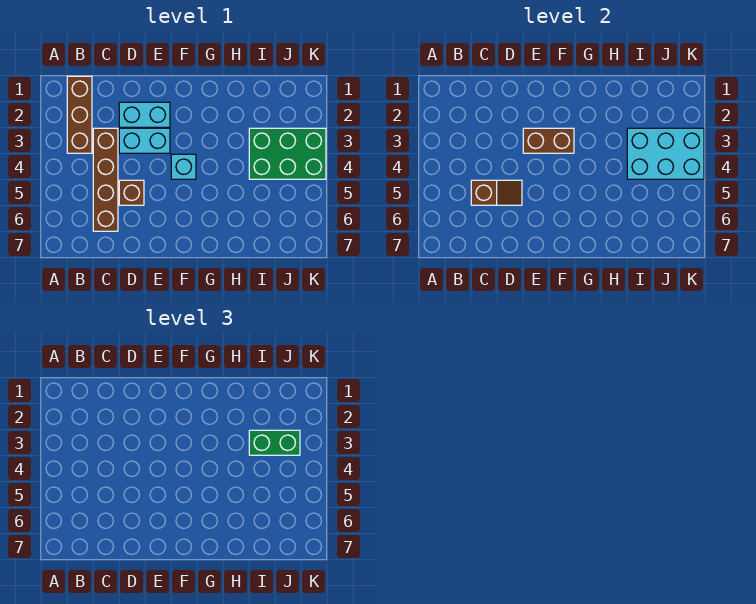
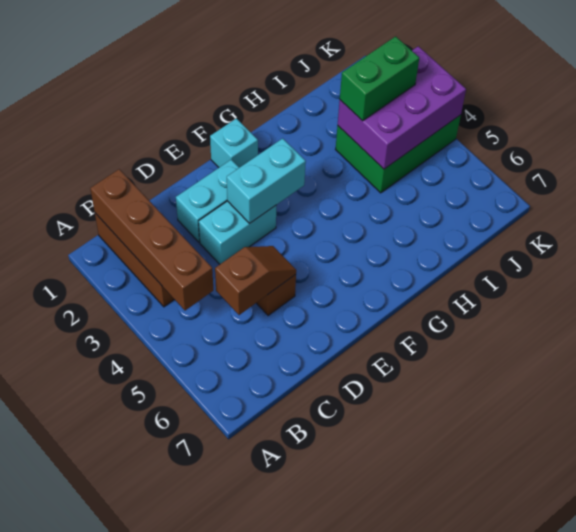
brown 1x4 brick [93,128,118,231] -> brown 1x4 brick moved to [90,169,213,310]
brown 1x2 brick [523,128,574,153] -> cyan 1x2 brick [227,138,306,223]
cyan 1x1 brick [171,154,196,179] -> cyan 1x1 brick moved to [210,118,258,168]
cyan 2x3 brick [627,128,704,179] -> purple 2x3 brick [338,46,466,169]

